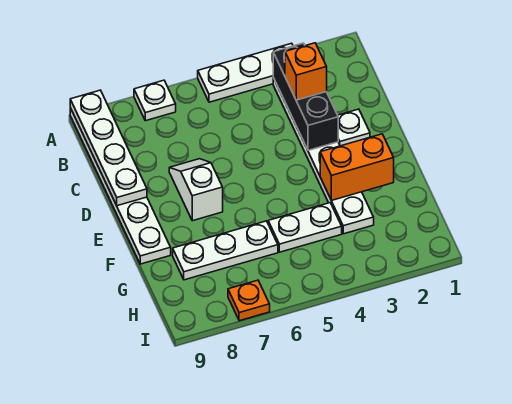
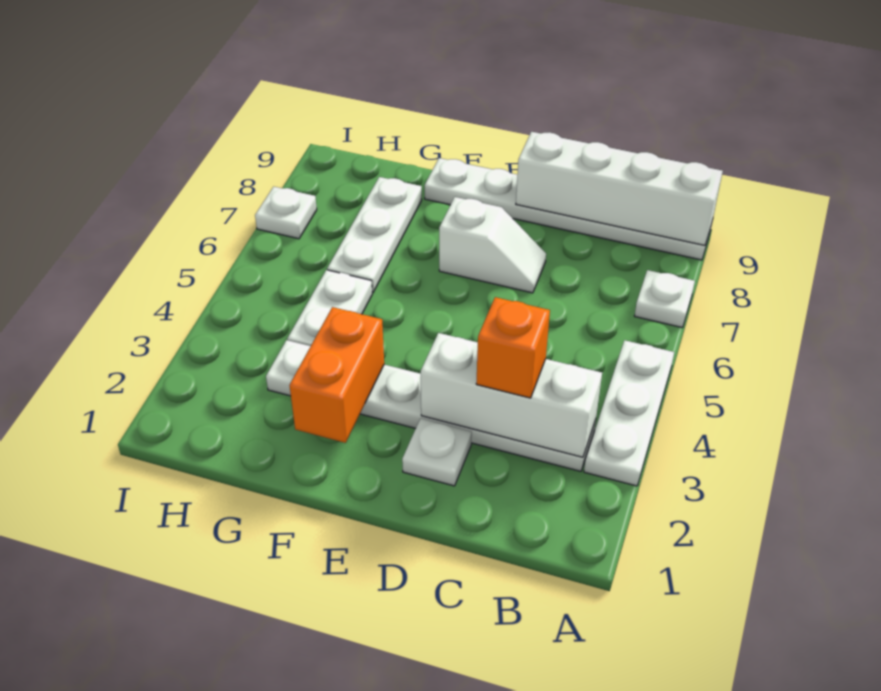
white 1x4 plate [70,90,147,206] -> white 1x4 brick [516,132,723,245]
black 1x3 brick [273,43,338,150] -> white 1x3 brick [421,333,602,457]
orange 1x1 plate [228,280,270,321] -> white 1x1 plate [255,187,317,239]

